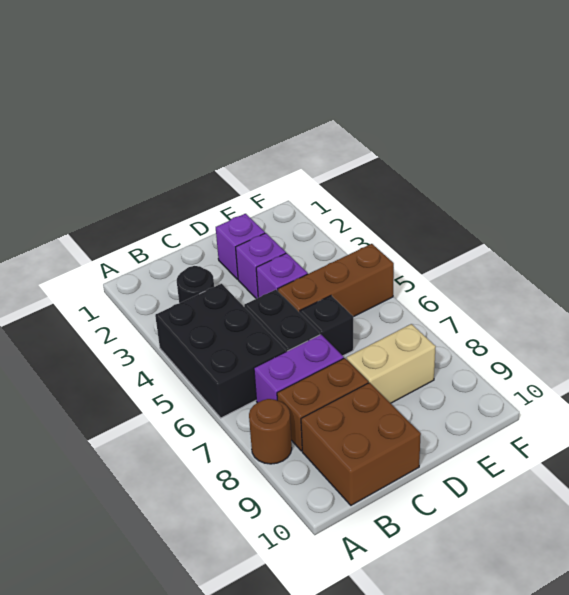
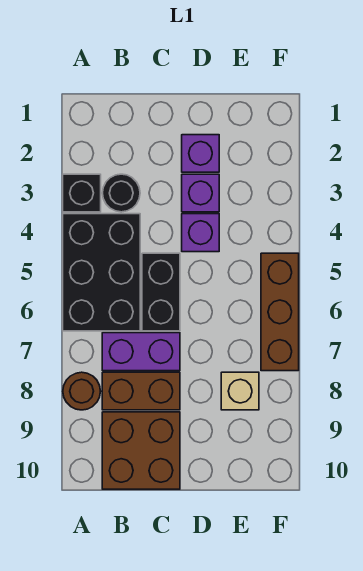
brown 1x3 brick [278,244,394,317] -> brown 1x3 brick turned to [261,253,299,371]
black 1x1 brick [300,296,353,356] -> black 1x1 brick moved to [63,174,101,212]
tan 1x2 brick [347,324,436,403] -> tan 1x1 brick [221,372,259,410]

